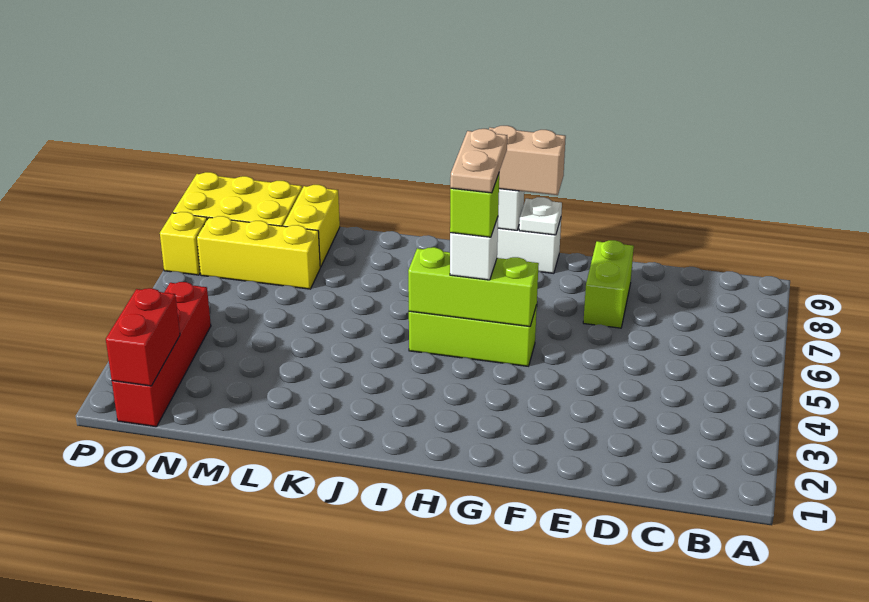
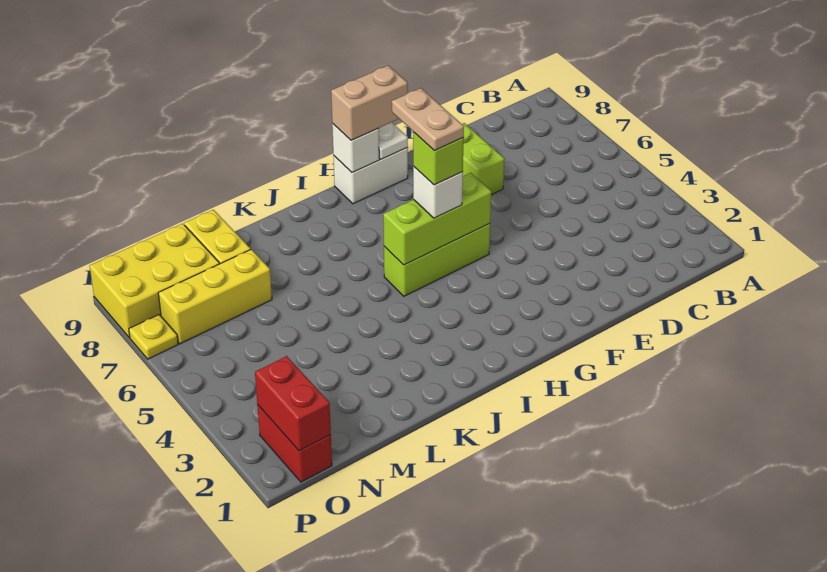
red 1x4 brick [112,282,211,427] -> red 1x2 brick [257,404,332,482]
yellow 1x1 brick [160,212,207,275] -> yellow 1x1 plate [129,315,178,359]

